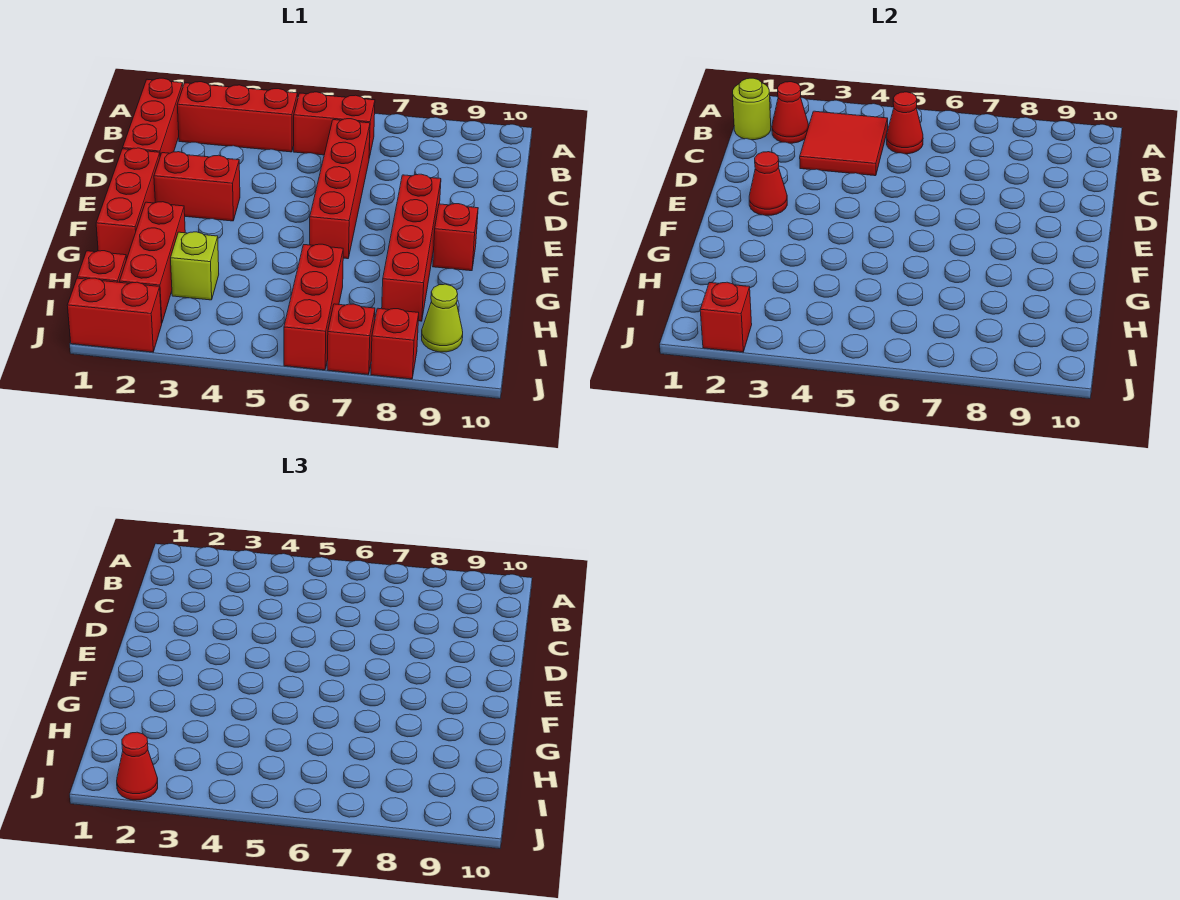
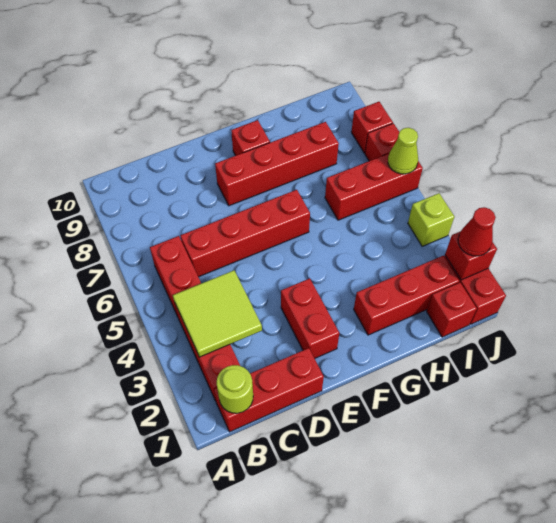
red 1x1 cone [772,82,809,143] -> none
red 2x2 tile [800,111,888,176] -> lime 2x2 tile [173,270,262,357]
red 1x1 cone [887,92,923,154] -> none
red 1x3 brick [96,148,160,260] -> none
red 1x1 cone [749,152,787,215] -> none
lime 1x1 brick [171,232,219,300] -> lime 1x1 brick moved to [408,193,454,246]
lime 1x1 cone [422,284,463,352] -> lime 1x1 cone moved to [388,128,418,174]

